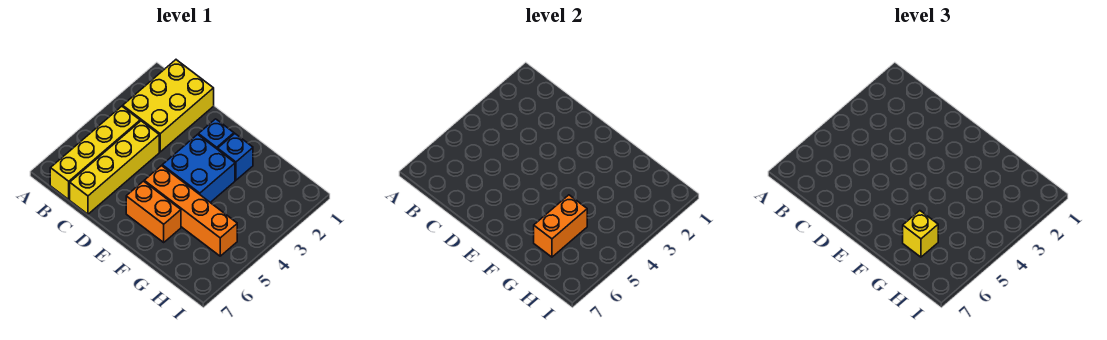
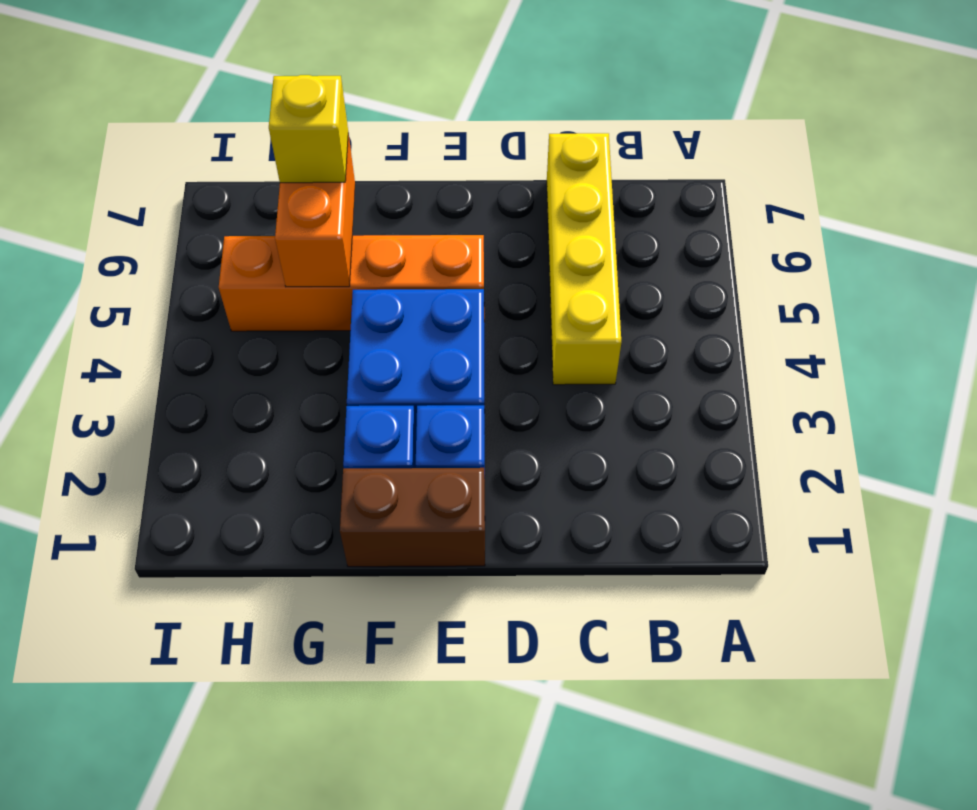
yellow 2x3 brick [123,60,214,152] -> none
yellow 1x4 brick [50,106,140,200] -> none
none -> brown 1x2 brick [340,468,485,567]
orange 1x2 brick [126,181,181,242] -> none

